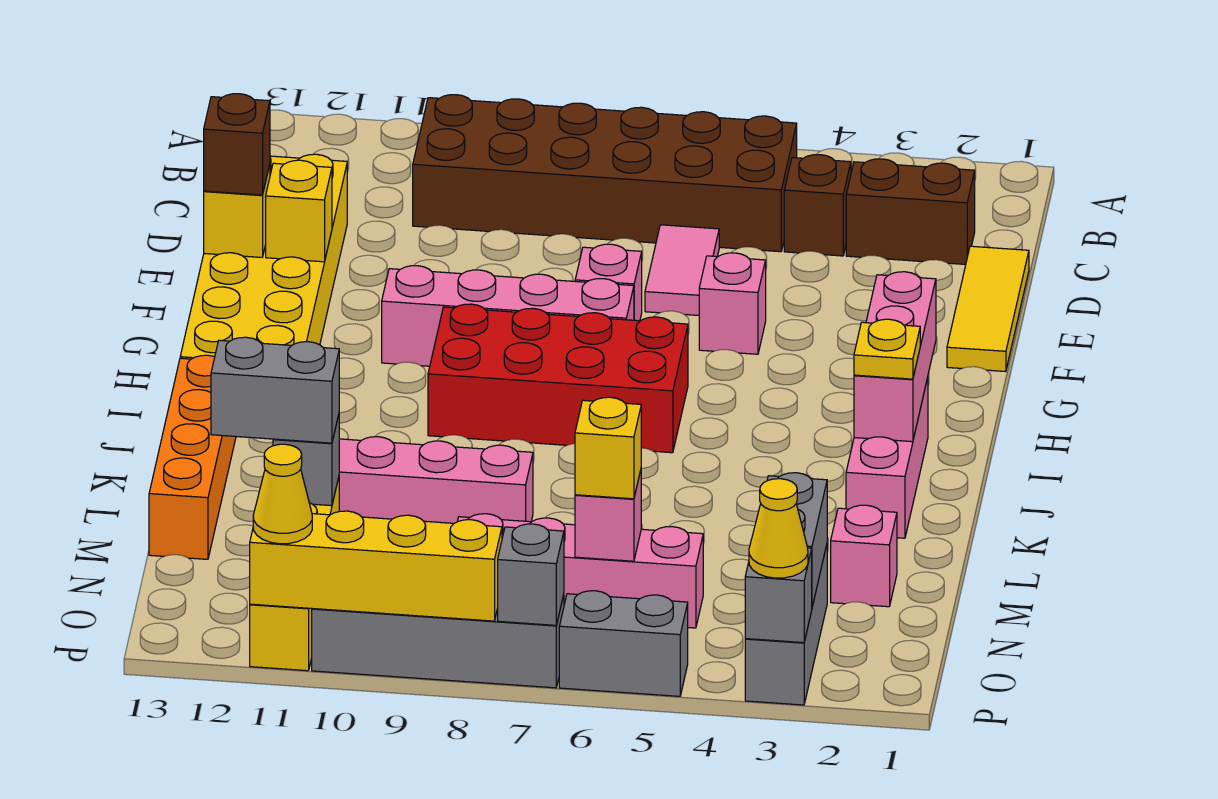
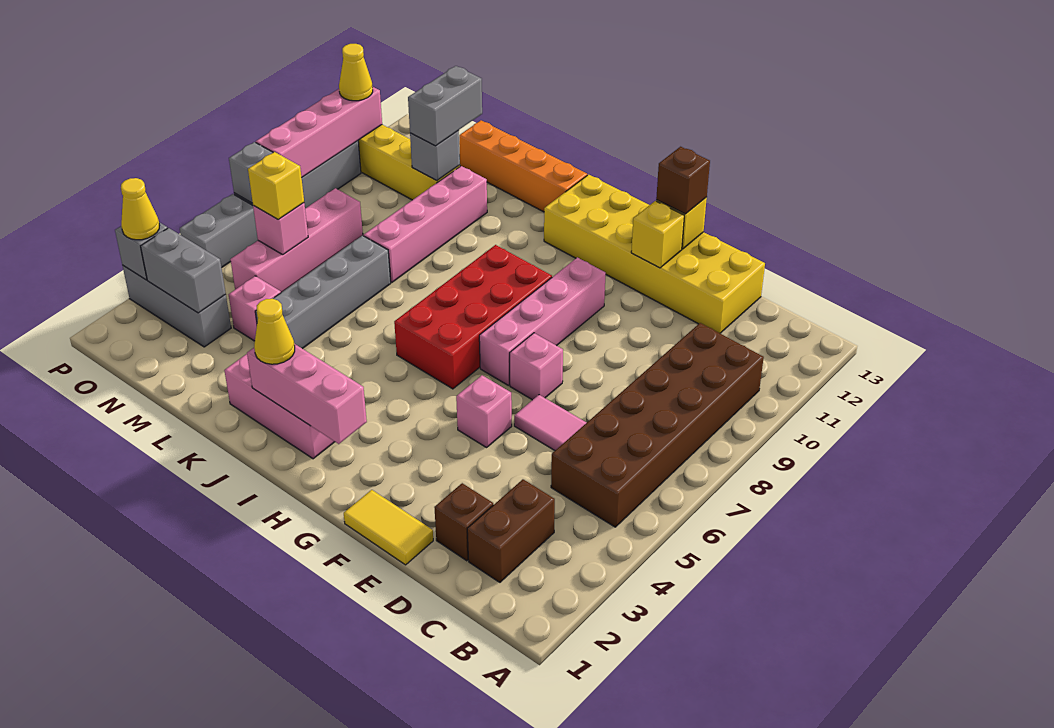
brown 1x1 brick [784,155,851,256] -> brown 1x1 brick moved to [434,483,493,561]
yellow 1x3 tile [947,246,1029,372] -> yellow 1x2 tile [344,490,433,565]
yellow 1x1 plate [854,319,920,379] -> yellow 1x1 cone [254,299,295,364]
none -> grey 1x4 brick [255,235,391,349]
pink 1x1 brick [831,505,897,607] -> pink 1x1 brick moved to [229,276,281,341]
yellow 1x4 brick [250,511,502,621] -> pink 1x4 brick [256,86,382,177]

